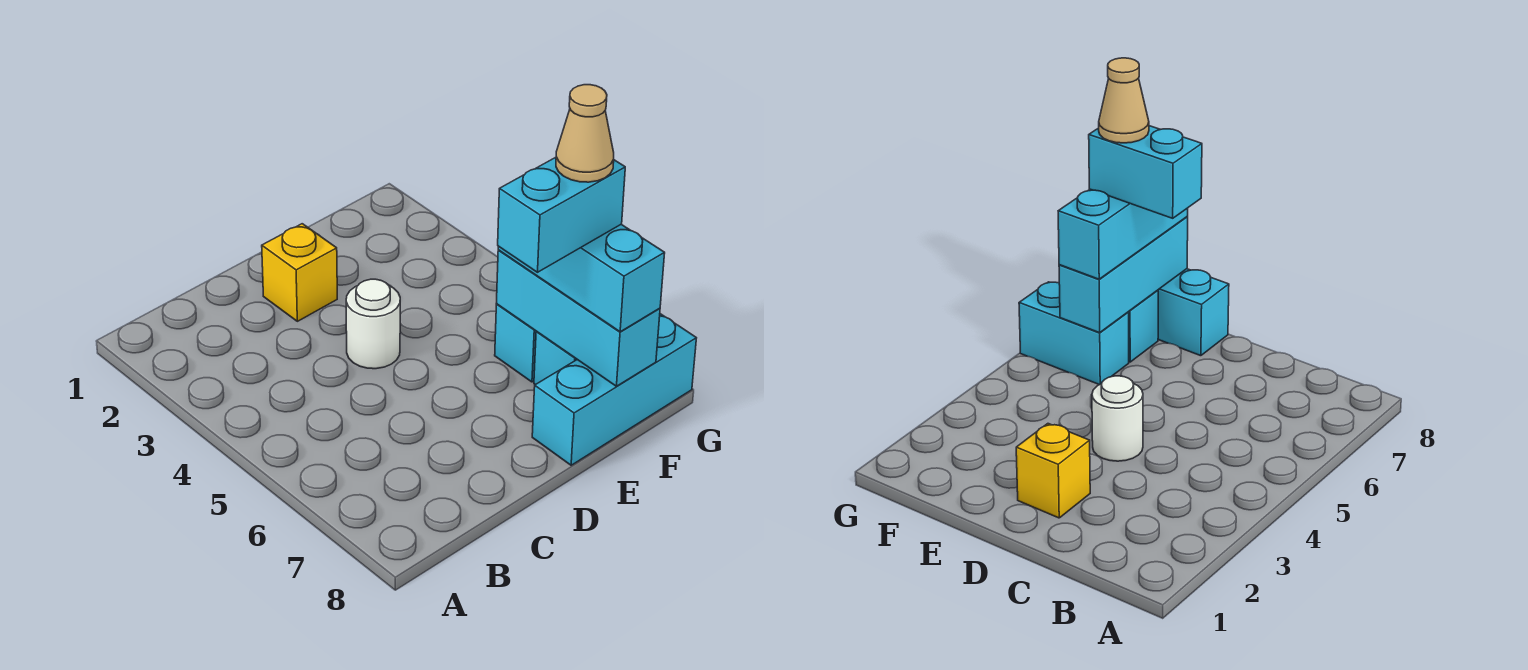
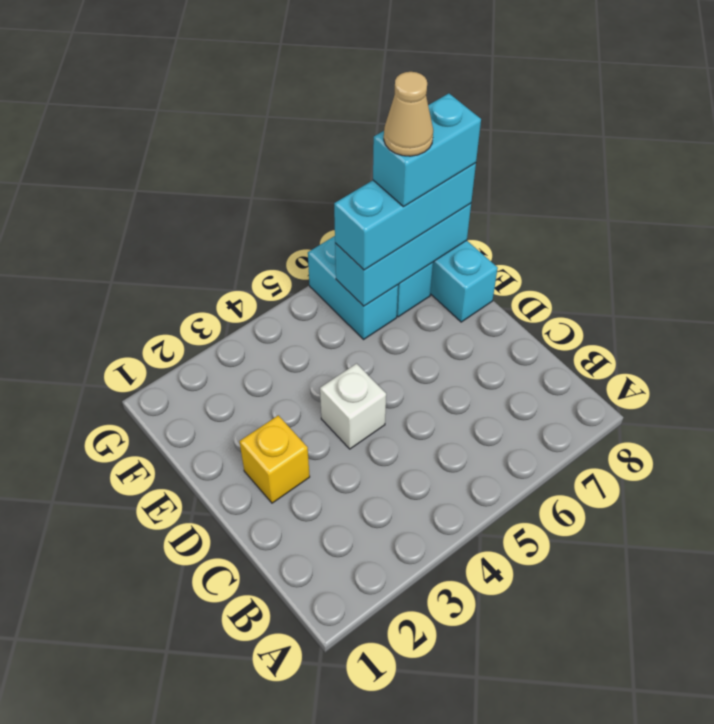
white 1x1 round brick [346,279,400,369] -> white 1x1 brick [320,364,386,449]
cyan 1x2 brick [498,157,625,272] -> cyan 1x2 brick turned to [373,94,481,207]

